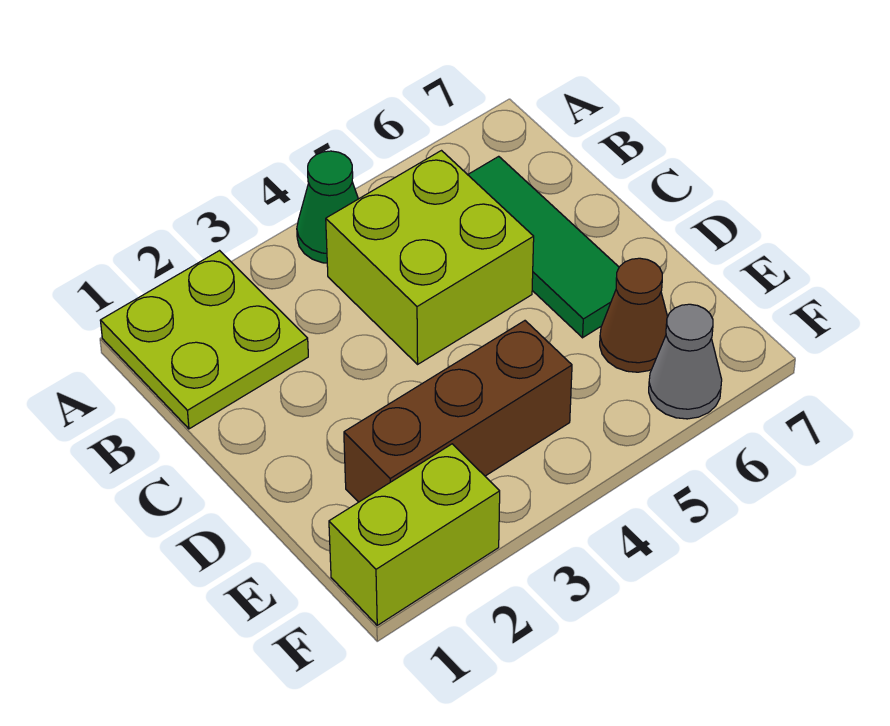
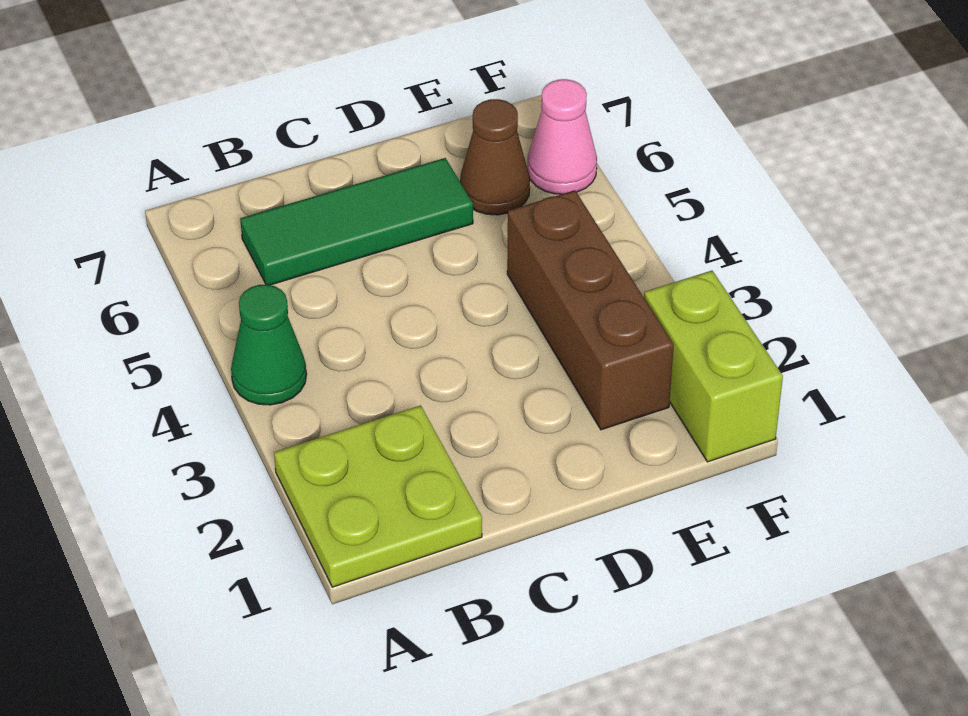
lime 2x2 brick [326,151,534,364] -> none
grey 1x1 cone [649,304,722,419] -> pink 1x1 cone [527,79,597,194]

